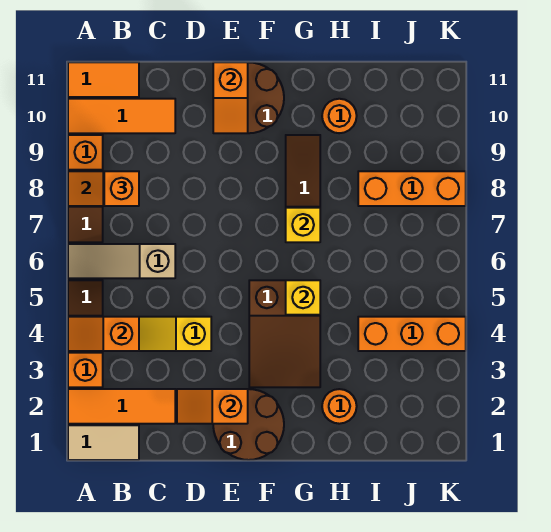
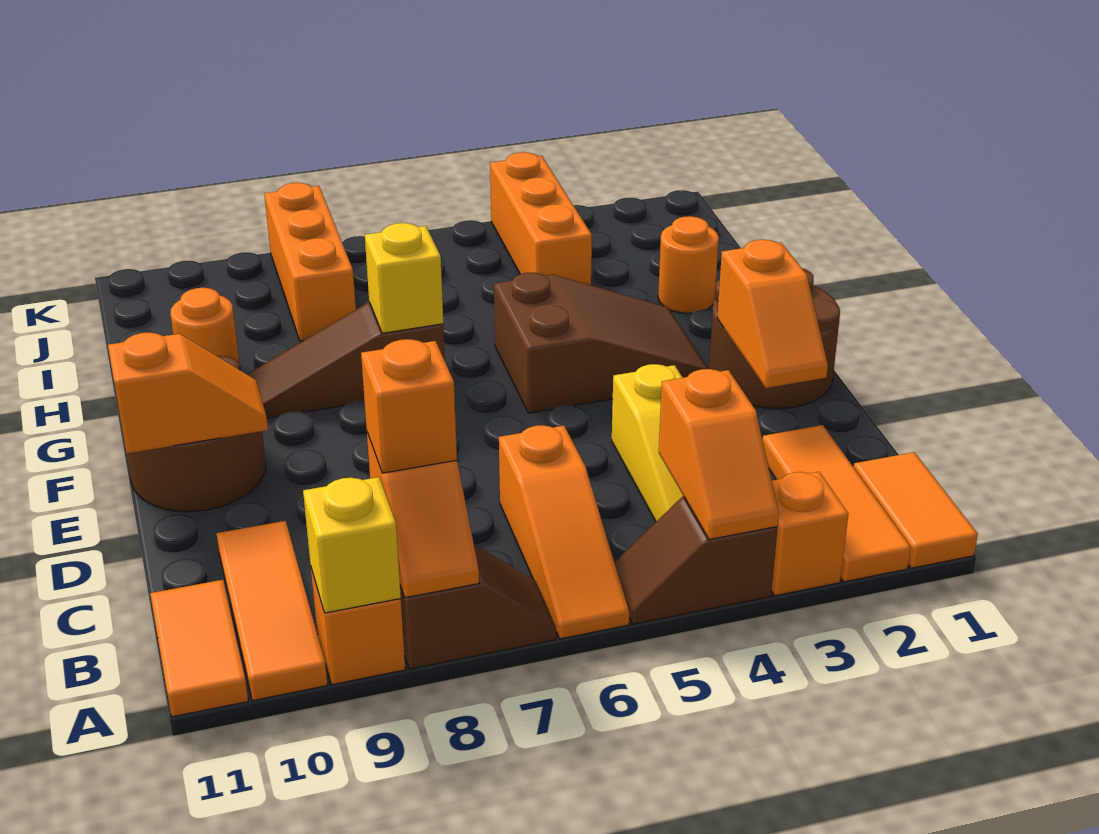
tan 1x2 tile [68,425,139,460] -> orange 1x2 tile [854,452,978,568]
tan 1x3 slope [68,244,175,278] -> orange 1x3 slope [499,425,630,639]
yellow 1x1 brick [286,280,320,315] -> yellow 1x1 brick moved to [303,477,401,613]

